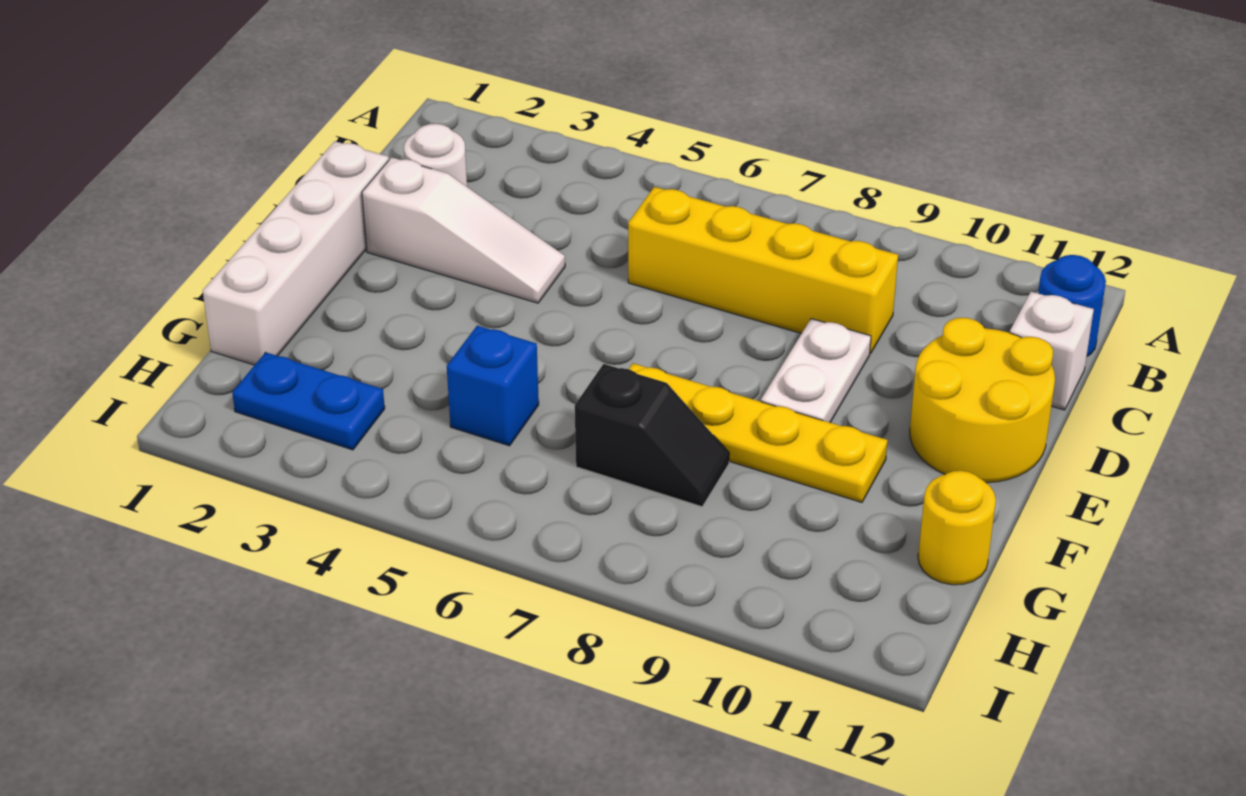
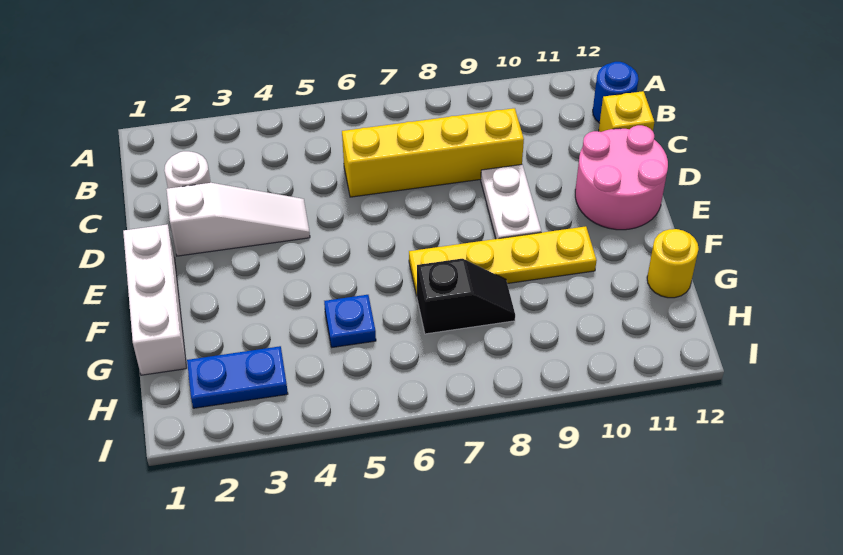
white 1x1 brick [1010,292,1094,410] -> yellow 1x1 brick [599,91,654,132]
white 1x4 brick [203,141,389,365] -> white 1x3 brick [123,224,186,375]
yellow 2x2 round brick [910,318,1055,483] -> pink 2x2 round brick [575,125,668,230]
blue 1x1 brick [447,326,539,446] -> blue 1x1 plate [324,295,376,347]

